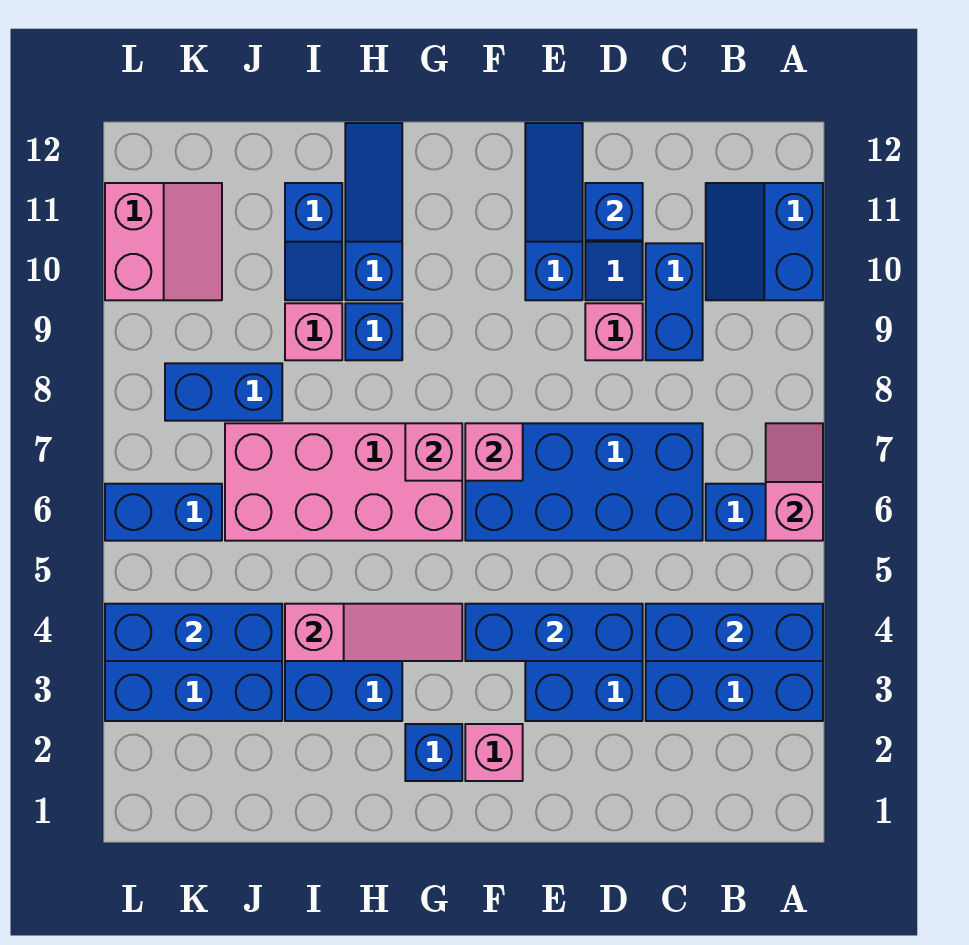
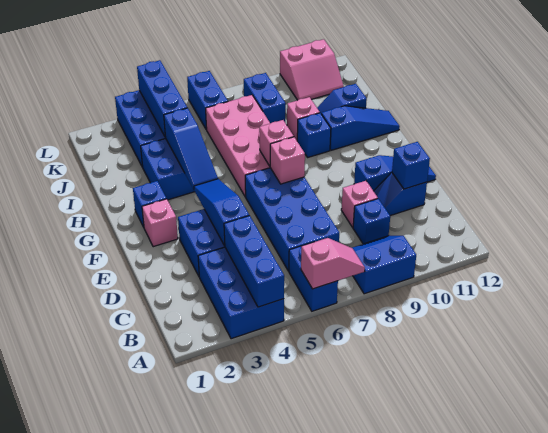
blue 2x2 slope [706,183,823,300] -> blue 2x2 slope moved to [352,235,416,294]
blue 1x2 brick [646,243,703,360] -> blue 1x1 brick [353,199,390,244]
blue 1x3 brick [465,604,643,661] -> blue 1x3 slope [194,179,249,246]
pink 1x3 slope [285,604,462,661] -> blue 1x3 slope [164,108,218,189]

